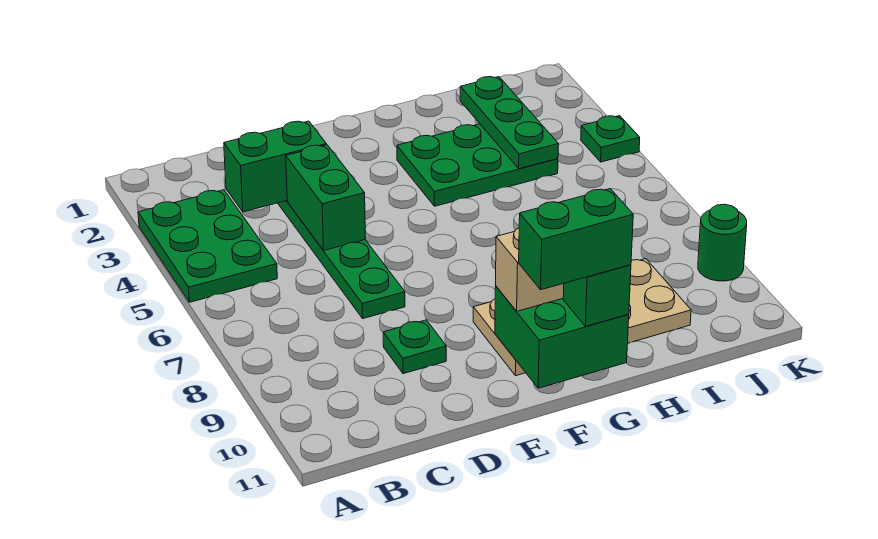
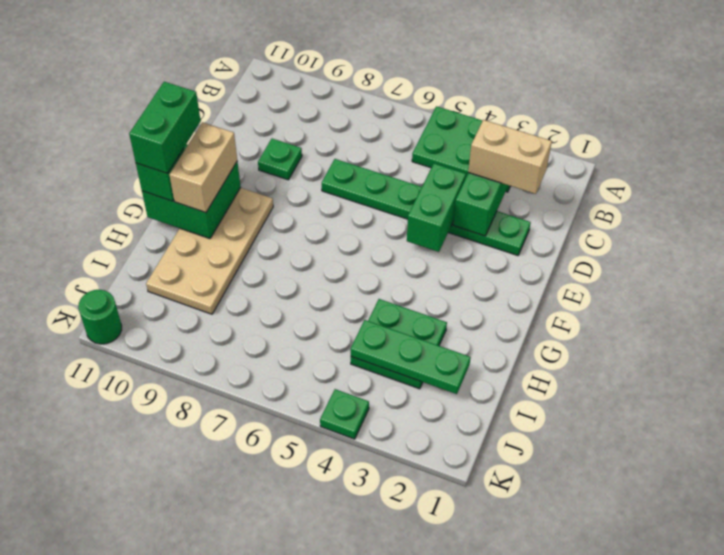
none -> tan 1x2 brick [468,120,552,194]
green 1x2 brick [286,145,365,251] -> green 1x2 brick turned to [407,164,466,252]
green 2x3 plate [397,124,558,206] -> green 2x2 plate [351,299,447,389]
green 1x1 round brick [698,204,747,281] -> green 1x1 round brick moved to [78,290,122,344]

